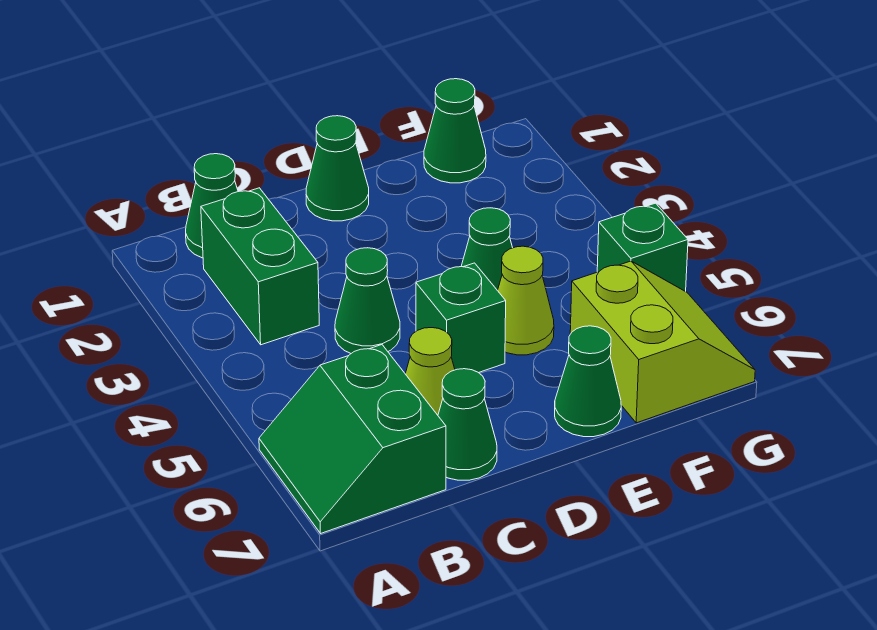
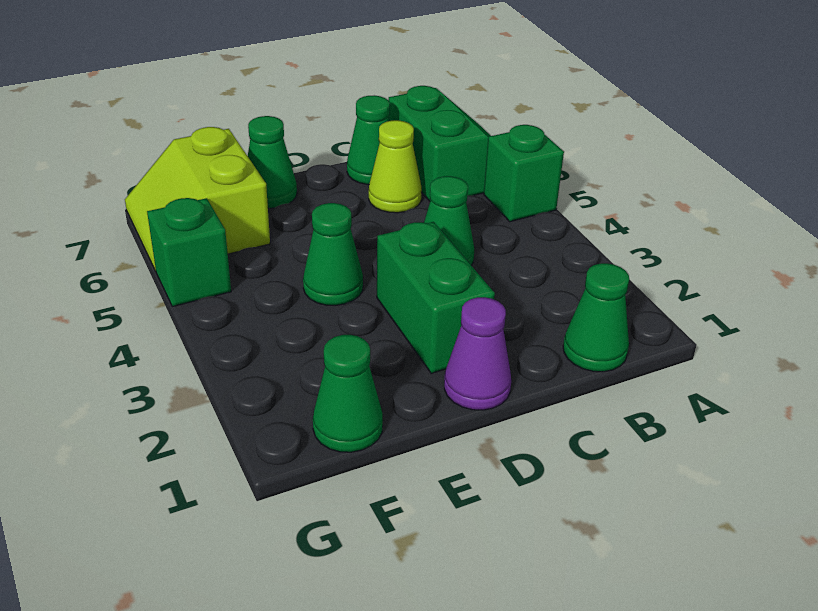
green 1x2 brick [201,188,319,345] -> green 1x2 brick moved to [377,222,495,373]
green 1x1 cone [306,116,369,221] -> purple 1x1 cone [444,297,511,410]
green 1x1 brick [416,263,506,373] -> green 1x1 brick moved to [484,125,564,222]
lime 1x1 cone [498,246,554,355] -> none

